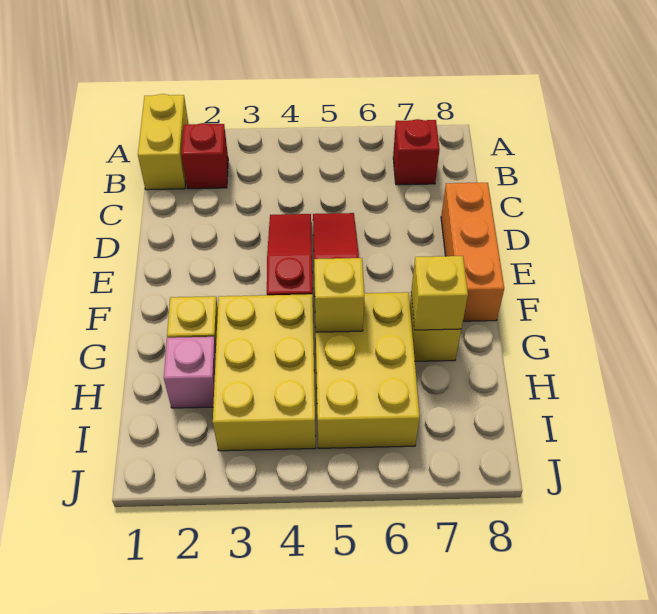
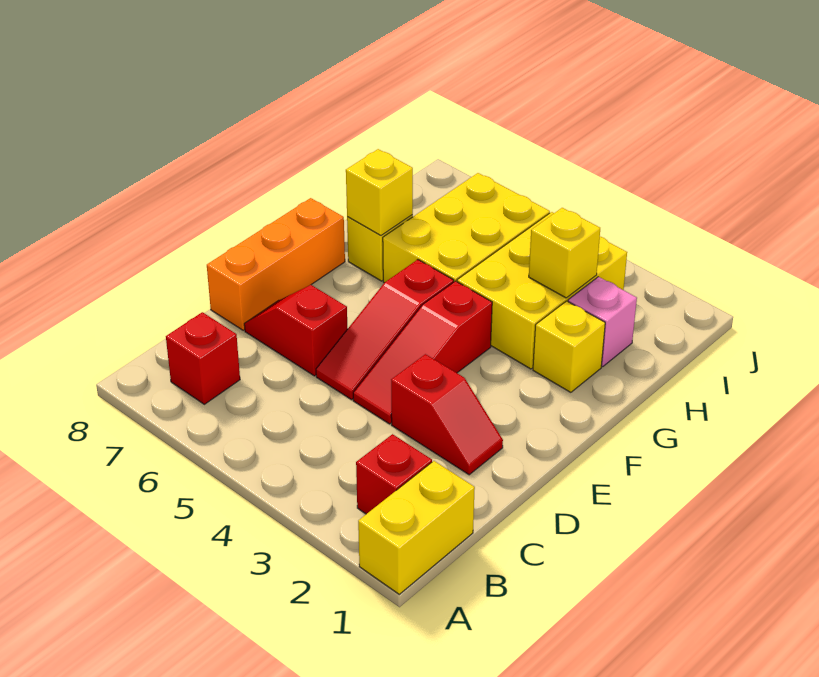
none -> red 1x2 slope [391,354,503,475]
none -> red 1x2 slope [244,285,347,376]
yellow 1x1 brick [314,258,364,332] -> yellow 1x1 brick moved to [529,208,600,298]

